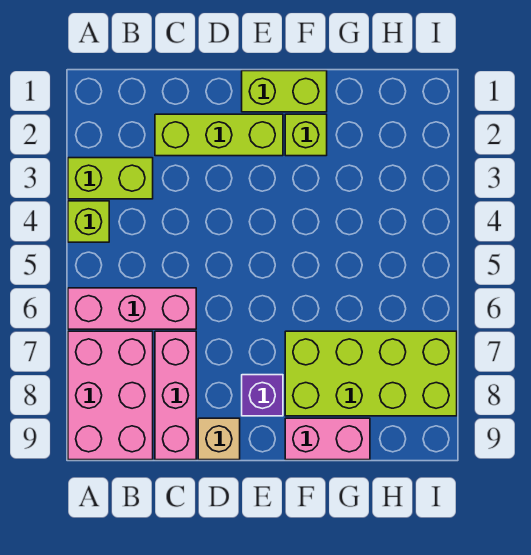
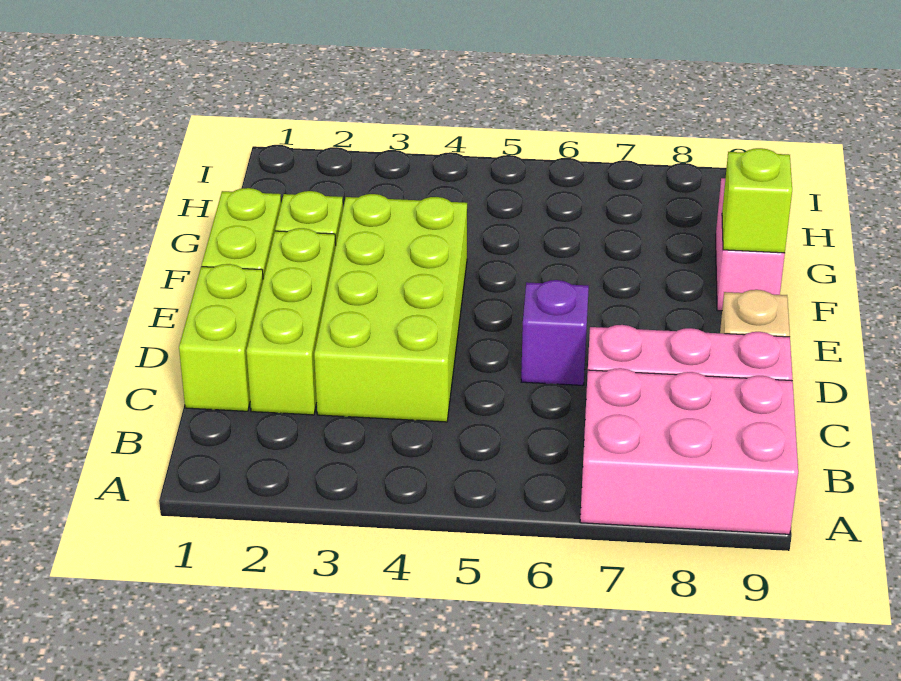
lime 1x2 brick [68,158,153,199] -> lime 1x2 brick moved to [179,264,263,411]
lime 1x1 brick [68,201,109,242] -> lime 1x1 brick moved to [722,148,792,253]
pink 1x3 brick [68,288,196,329] -> none
purple 1x1 brick [242,375,283,416] -> purple 1x1 brick moved to [521,280,589,385]
lime 2x4 brick [285,331,457,416] -> lime 2x4 brick moved to [314,194,467,422]

